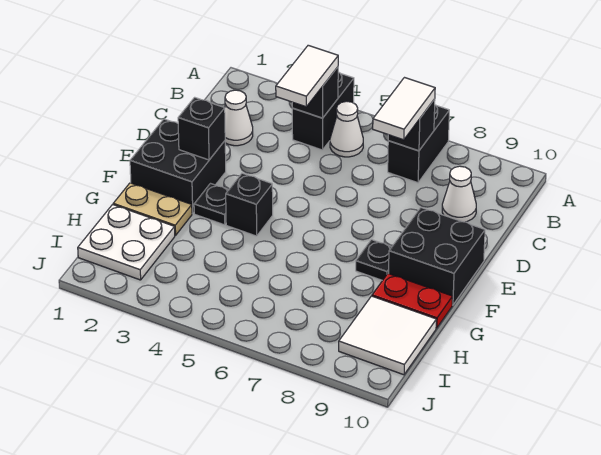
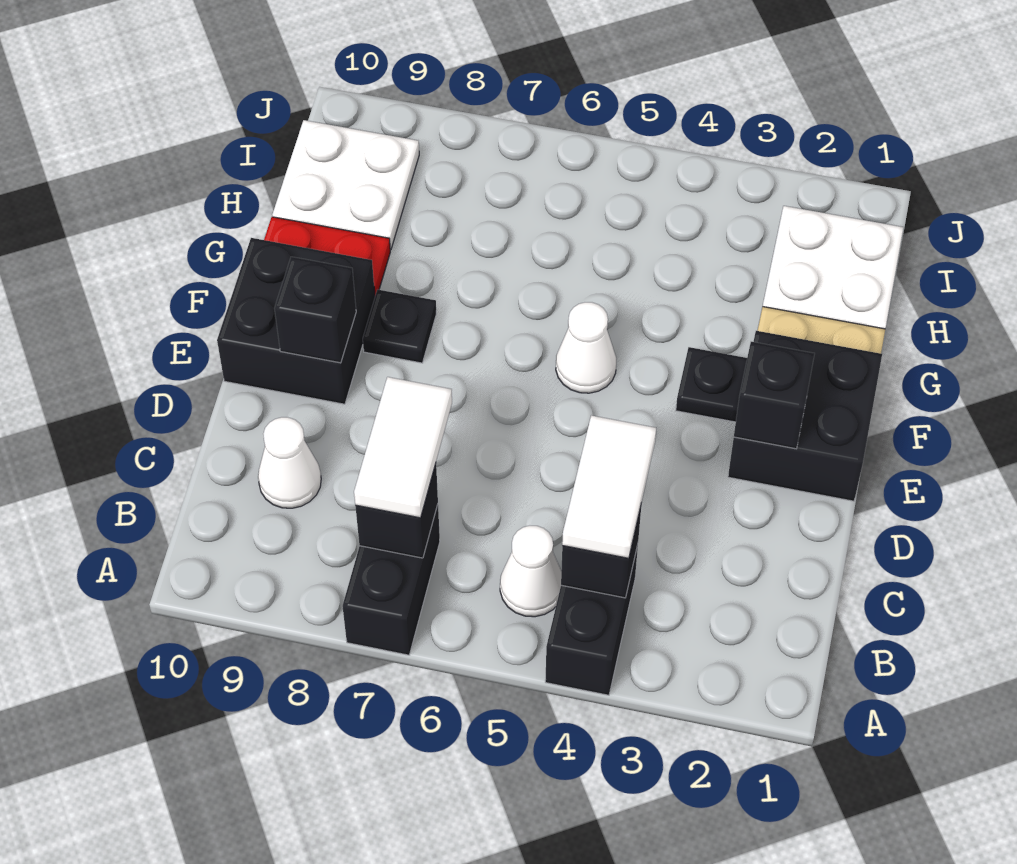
white 1x1 cone [225,90,253,146] -> white 1x1 cone moved to [556,302,616,393]
black 1x1 brick [226,173,273,236] -> black 1x1 brick moved to [274,257,356,363]
white 2x2 tile [339,296,436,375] -> white 2x2 plate [272,120,419,250]

